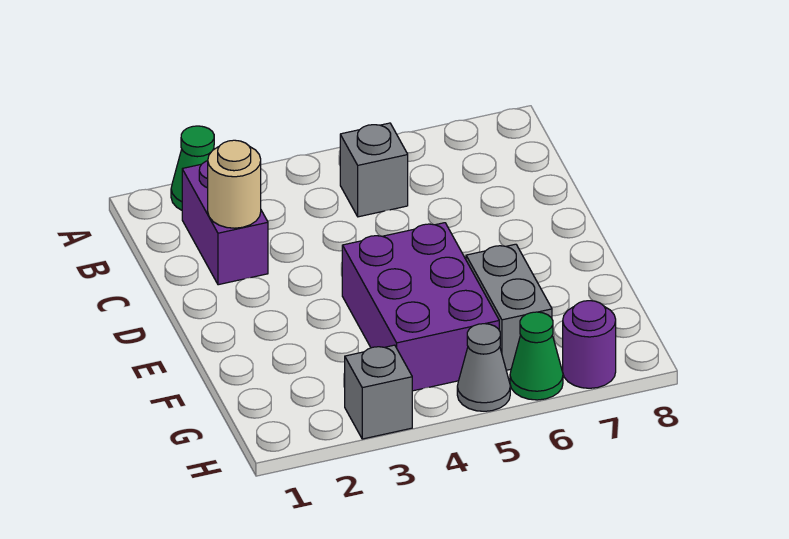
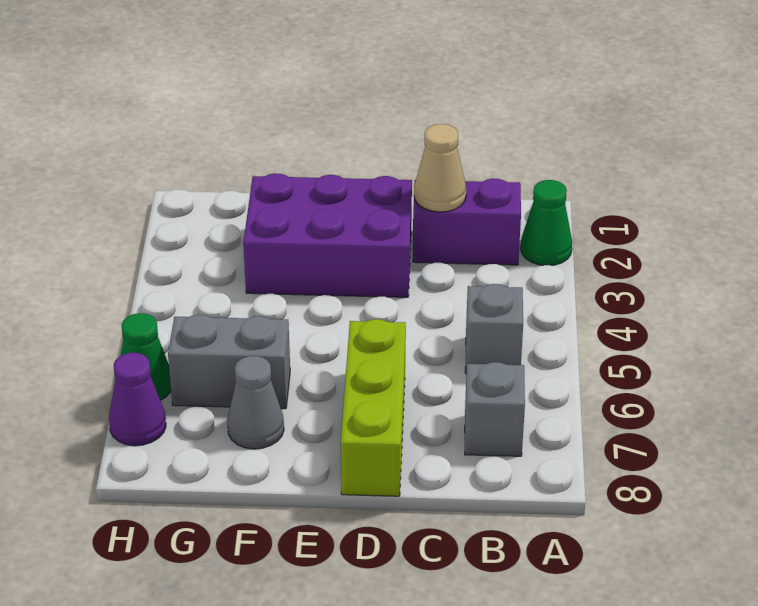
tan 1x1 round brick [208,140,261,228] -> tan 1x1 cone [414,124,466,212]
none -> lime 1x3 brick [341,319,406,496]
purple 2x3 brick [342,223,499,391] -> purple 2x3 brick moved to [243,173,412,297]
grey 1x1 brick [345,345,412,439] -> grey 1x1 brick moved to [465,362,525,456]
grey 1x1 cone [457,324,510,411] -> grey 1x1 cone moved to [227,356,284,449]
purple 1x1 round brick [563,301,616,388] -> purple 1x1 cone [109,353,166,446]

